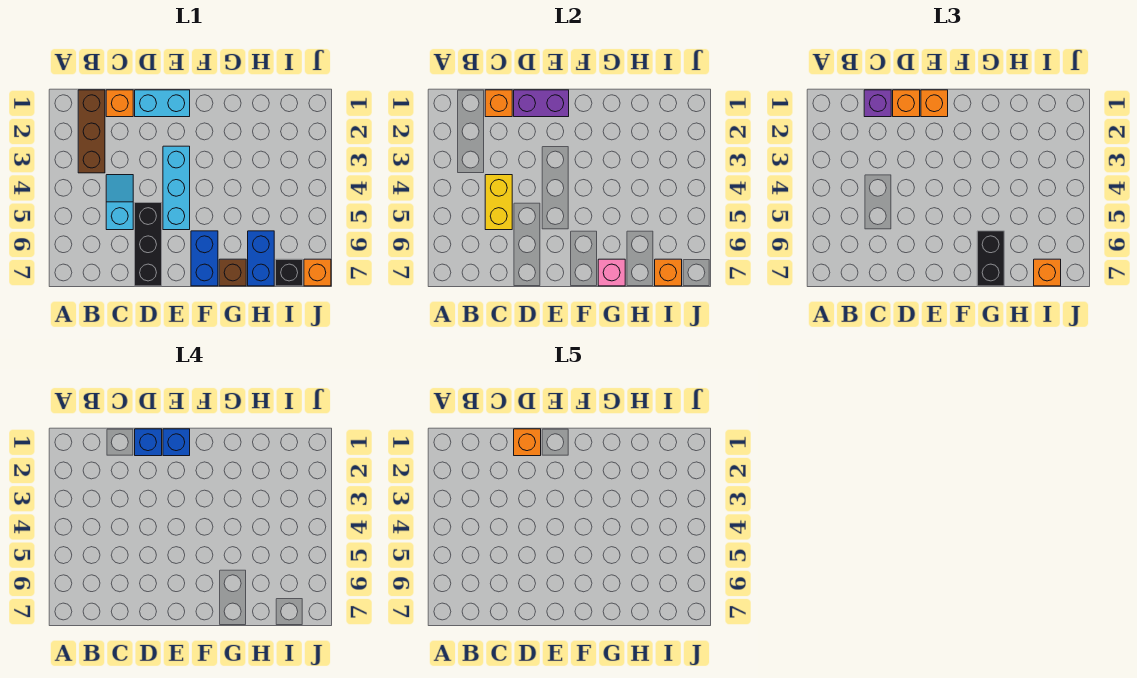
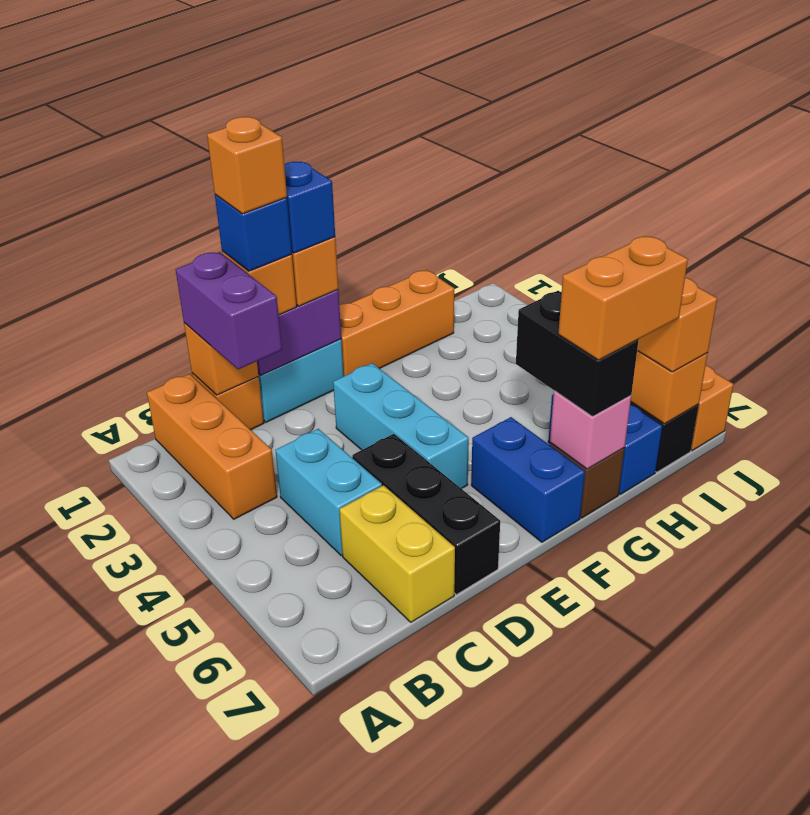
brown 1x3 brick [78,90,105,173] -> orange 1x3 brick [147,374,277,519]
purple 1x1 brick [864,90,891,117] -> purple 1x2 brick [176,252,282,369]
cyan 1x2 slope [106,175,133,230] -> cyan 1x2 brick [275,429,382,556]
yellow 1x2 brick [485,175,512,230] -> yellow 1x2 brick moved to [340,485,455,622]
none -> orange 1x3 brick [339,270,454,376]
none -> orange 1x2 brick [558,236,688,360]

